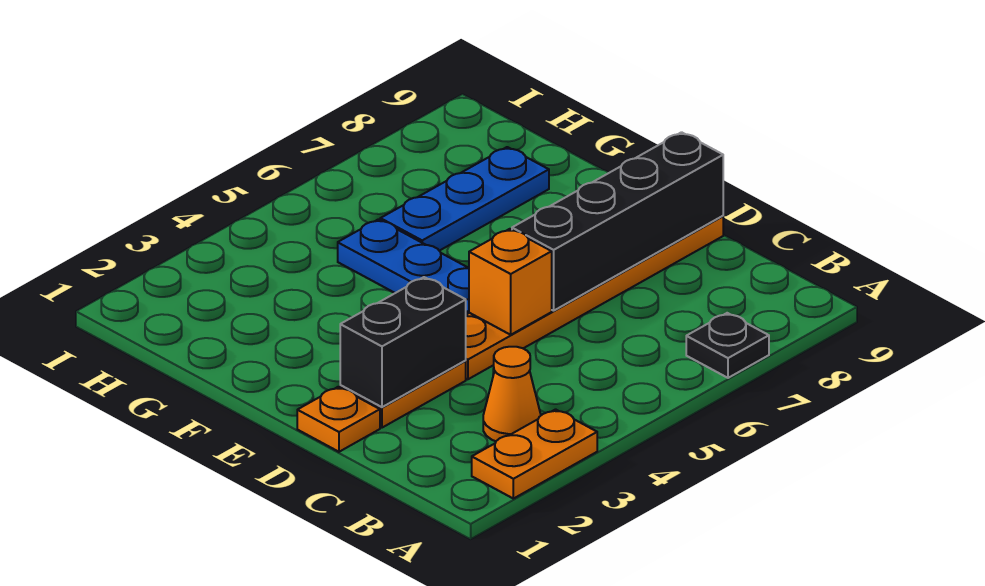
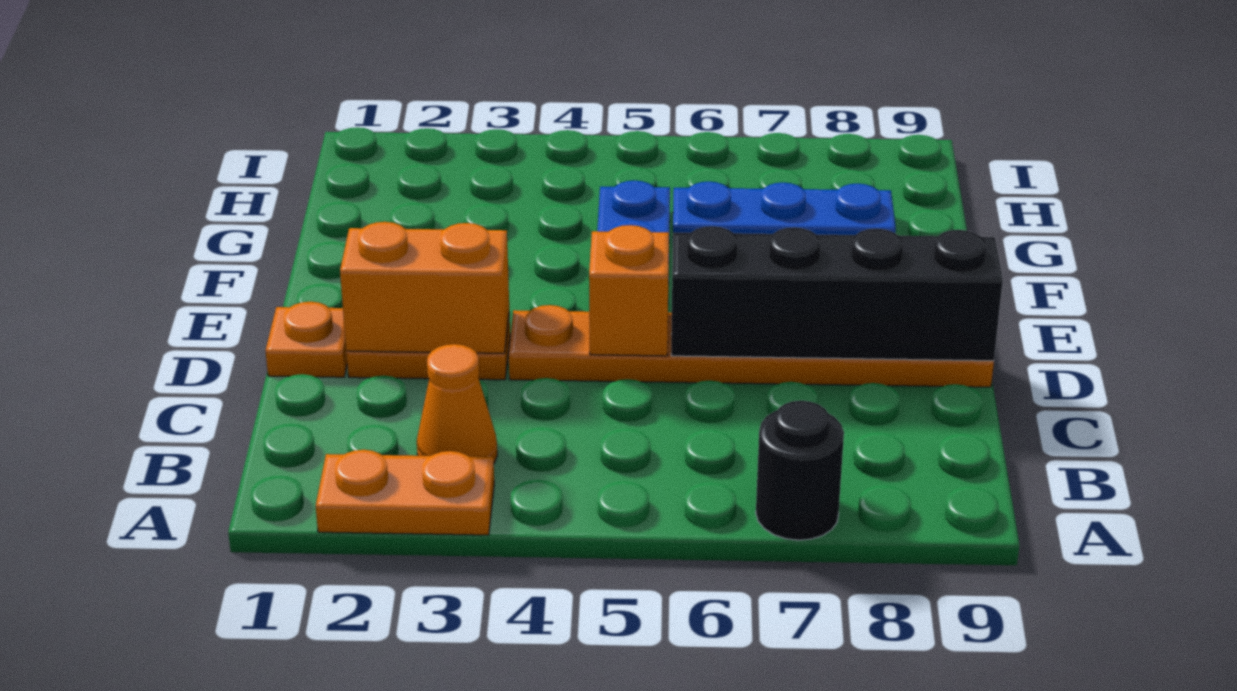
black 1x1 plate [686,313,769,378] -> black 1x1 round brick [756,401,844,540]
black 1x2 brick [340,277,466,407] -> orange 1x2 brick [340,222,509,353]

